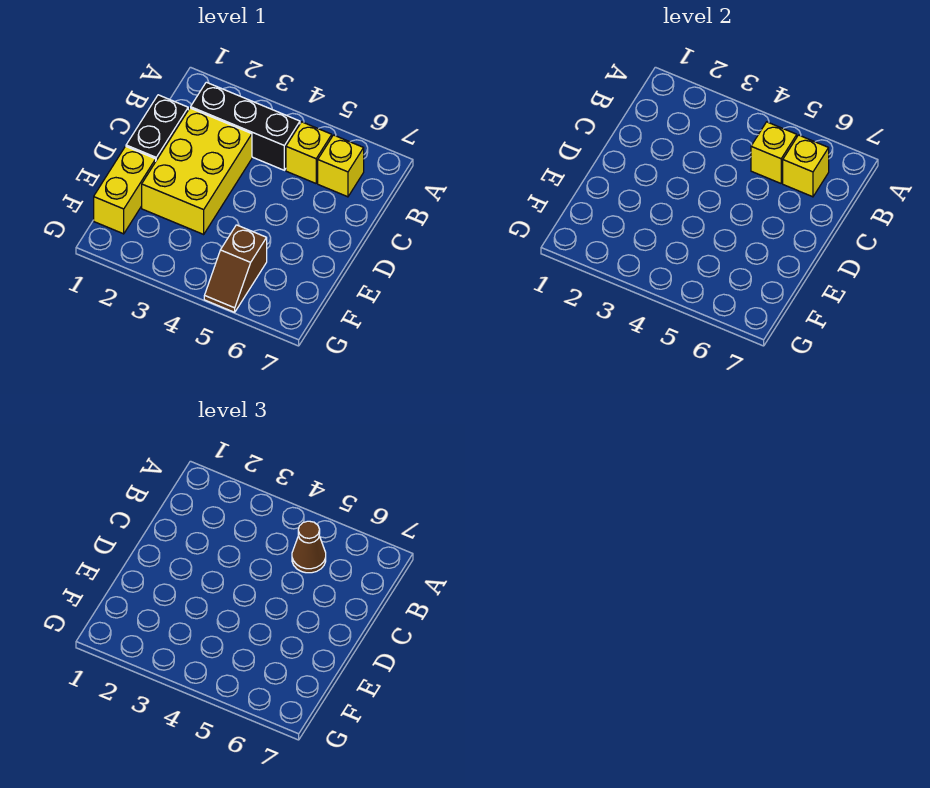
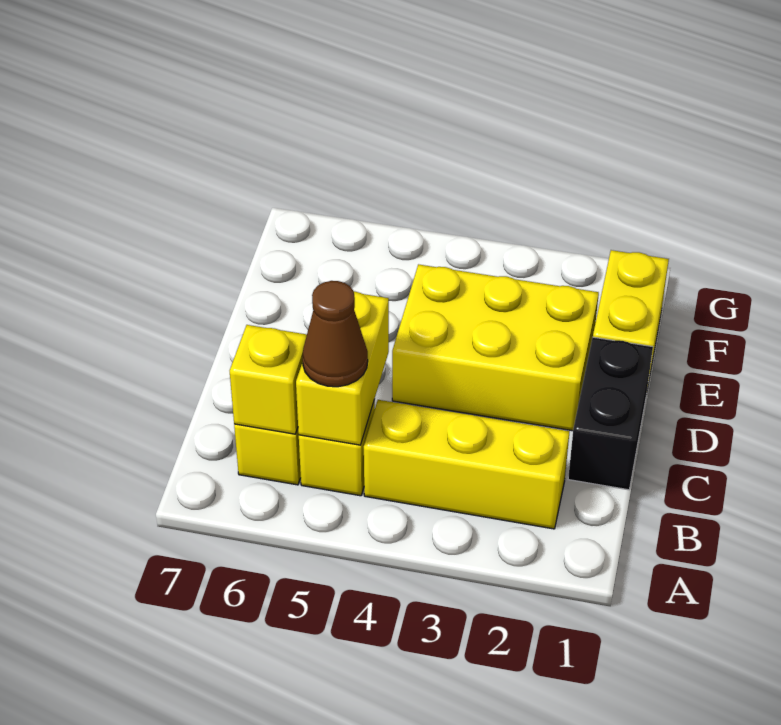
black 1x3 brick [191,82,300,170] -> yellow 1x3 brick [364,400,570,529]
yellow 1x1 brick [751,122,797,183] -> yellow 1x2 brick [296,291,389,445]
yellow 2x3 brick [142,108,252,234] -> yellow 2x3 brick turned to [392,264,599,431]
brown 1x2 slope [204,225,267,312] -> none

